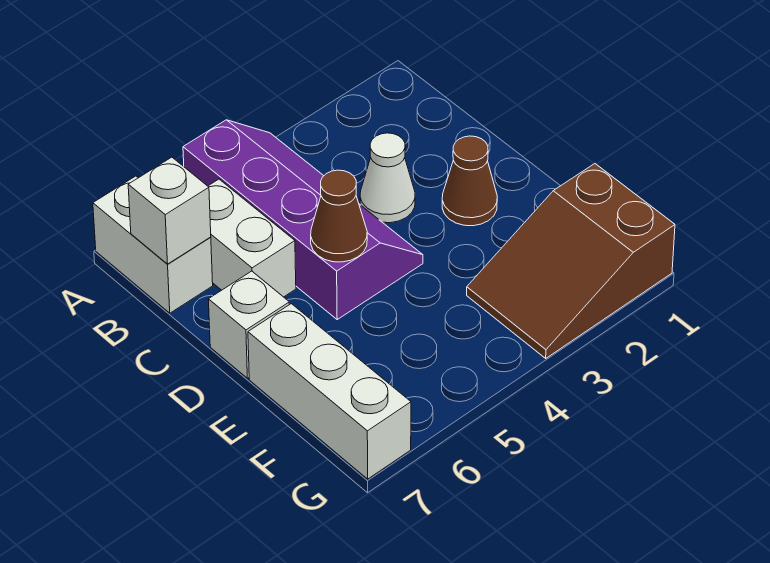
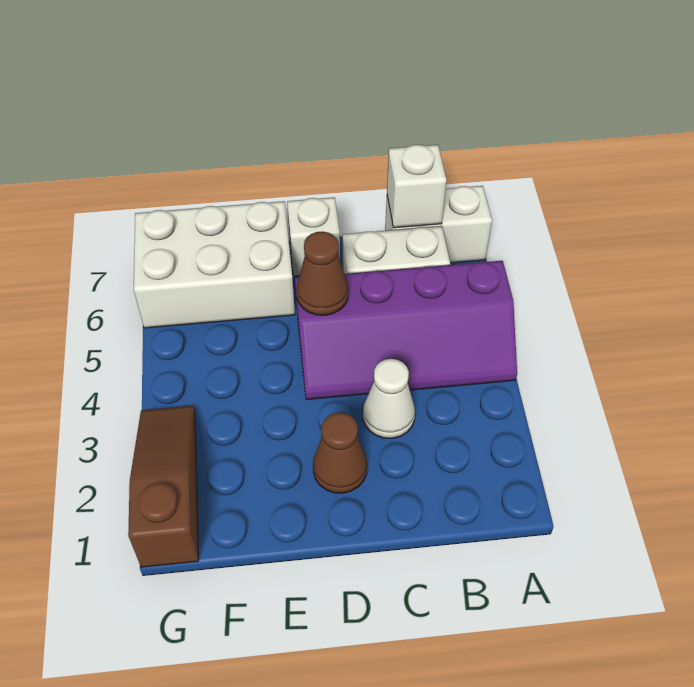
white 1x3 brick [248,304,411,479] -> white 2x3 brick [134,201,295,328]
brown 2x3 slope [467,164,675,358] -> brown 1x3 slope [128,406,199,567]

